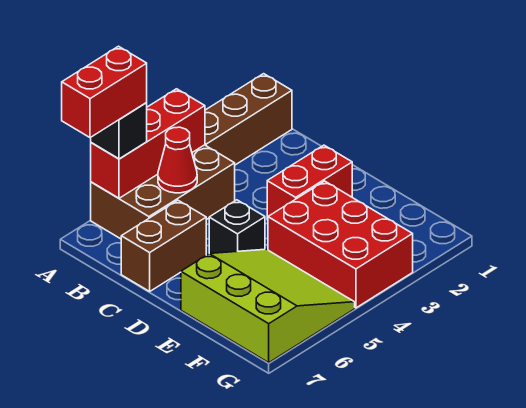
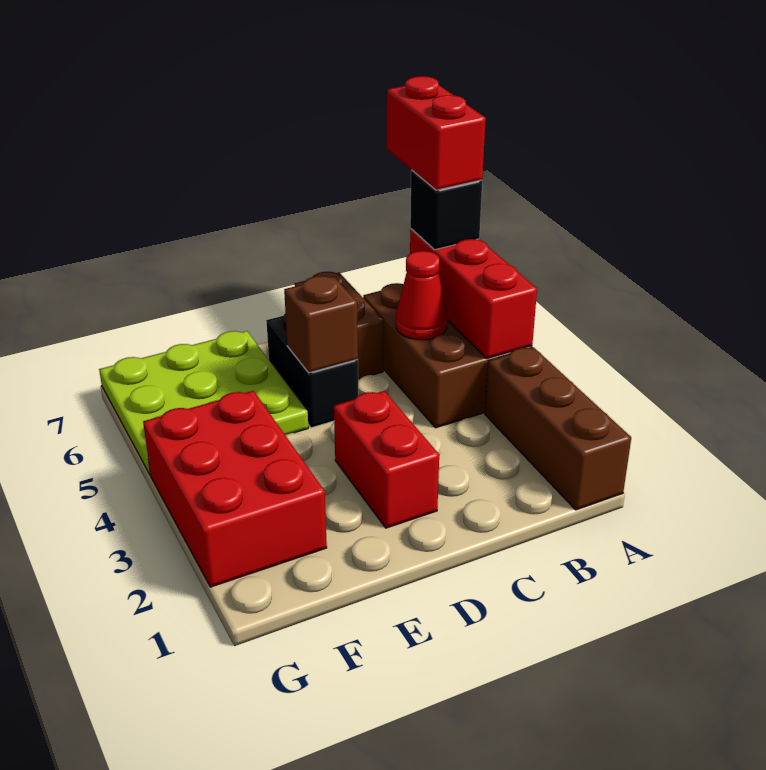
black 1x1 brick [209,200,265,254] -> black 1x2 brick [266,313,358,428]
none -> brown 1x1 brick [284,276,358,373]
red 2x3 brick [268,181,413,308] -> red 2x3 brick turned to [143,391,327,587]
lime 3x3 slope [181,249,355,363] -> lime 3x3 plate [99,331,308,475]

